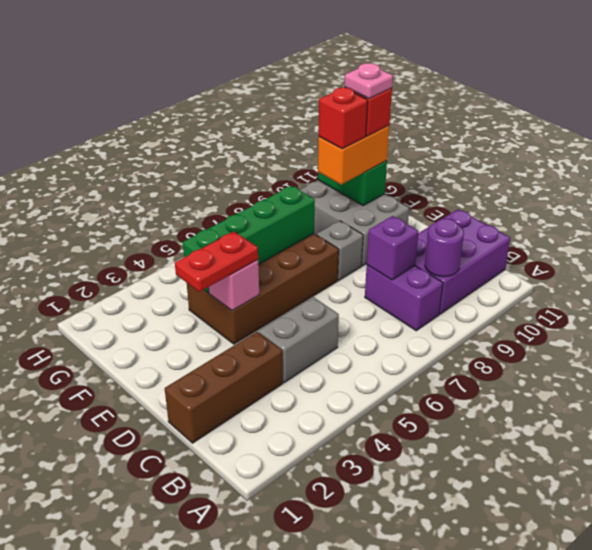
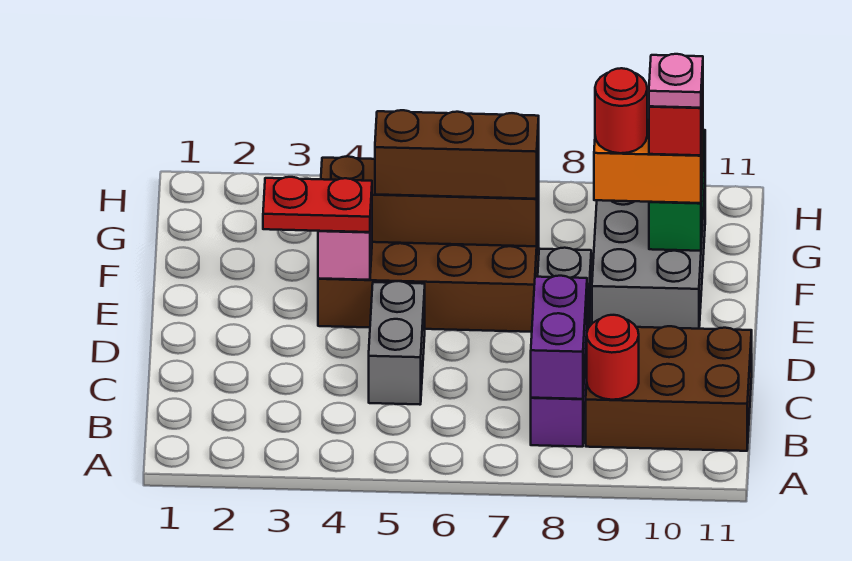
purple 2x3 brick [415,209,510,314] -> brown 2x3 brick [586,326,752,451]
purple 1x1 round brick [425,219,464,277] -> red 1x1 round brick [587,315,639,400]
brown 1x3 brick [165,332,283,443] -> brown 1x3 brick moved to [375,110,539,199]
grey 1x2 brick [259,297,339,383] -> grey 1x2 brick turned to [369,281,425,405]
purple 1x1 brick [367,216,419,280] -> purple 1x2 brick [531,276,587,399]
green 1x4 brick [183,186,315,293] -> brown 1x4 brick [321,156,539,246]
red 1x1 brick [319,87,368,149] -> red 1x1 round brick [595,68,647,153]

